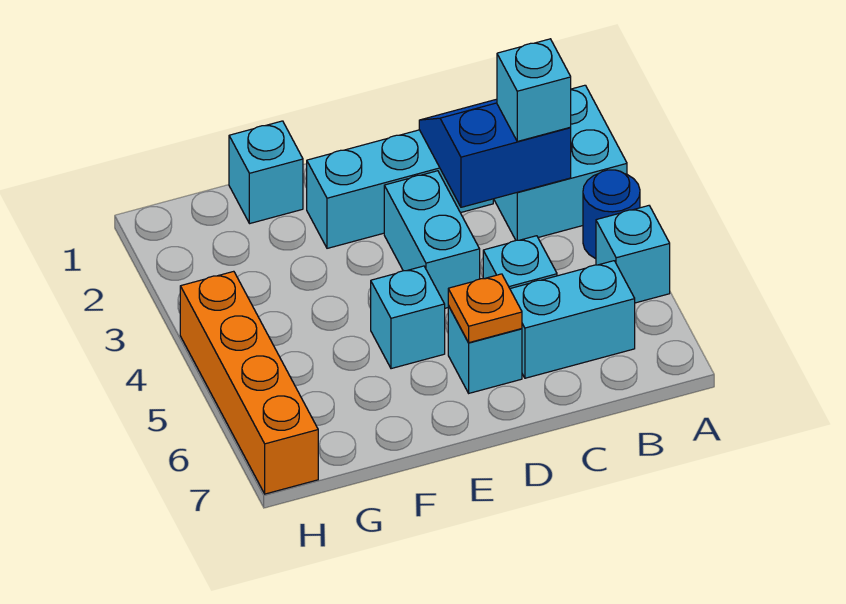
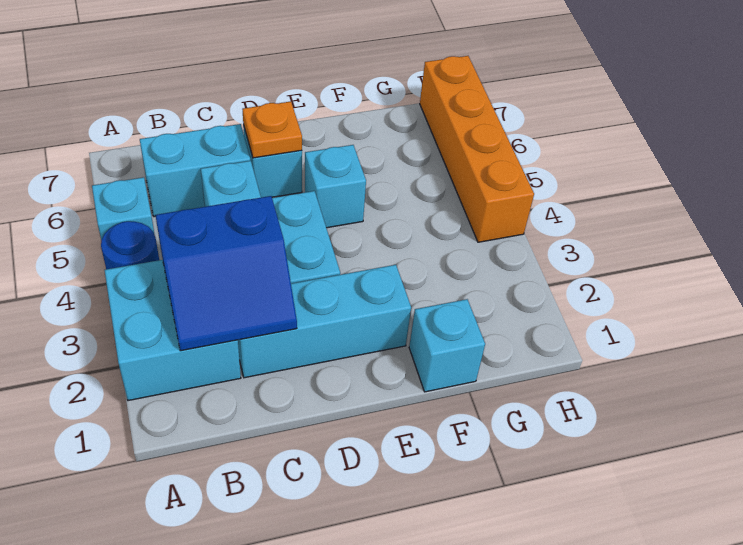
cyan 1x1 brick [497,39,571,141] -> none

